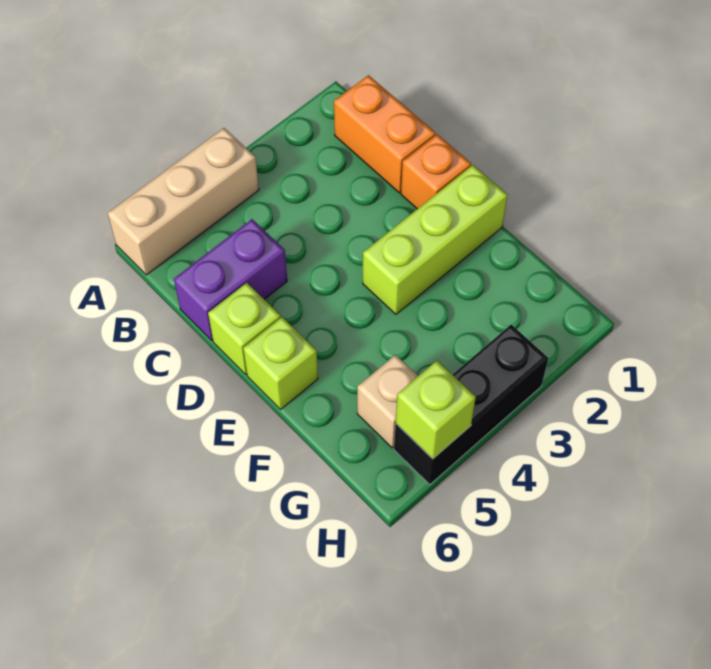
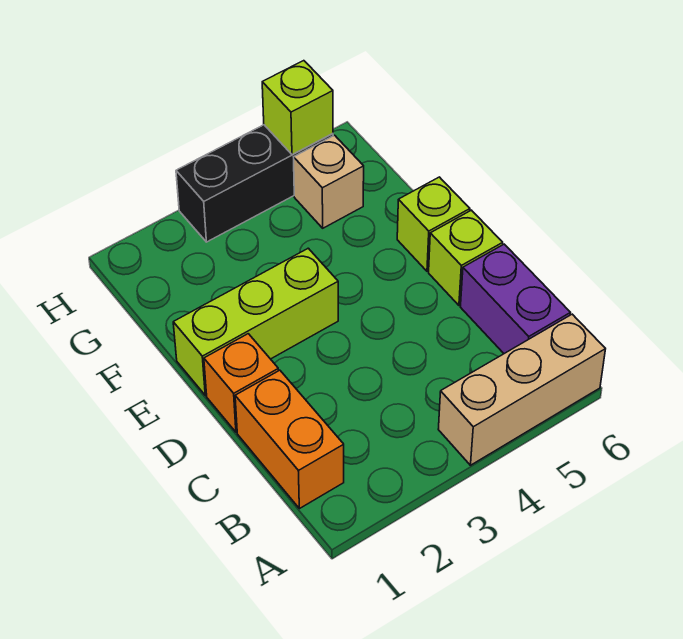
purple 1x2 brick [174,219,287,341] -> purple 1x2 brick turned to [461,244,570,354]

